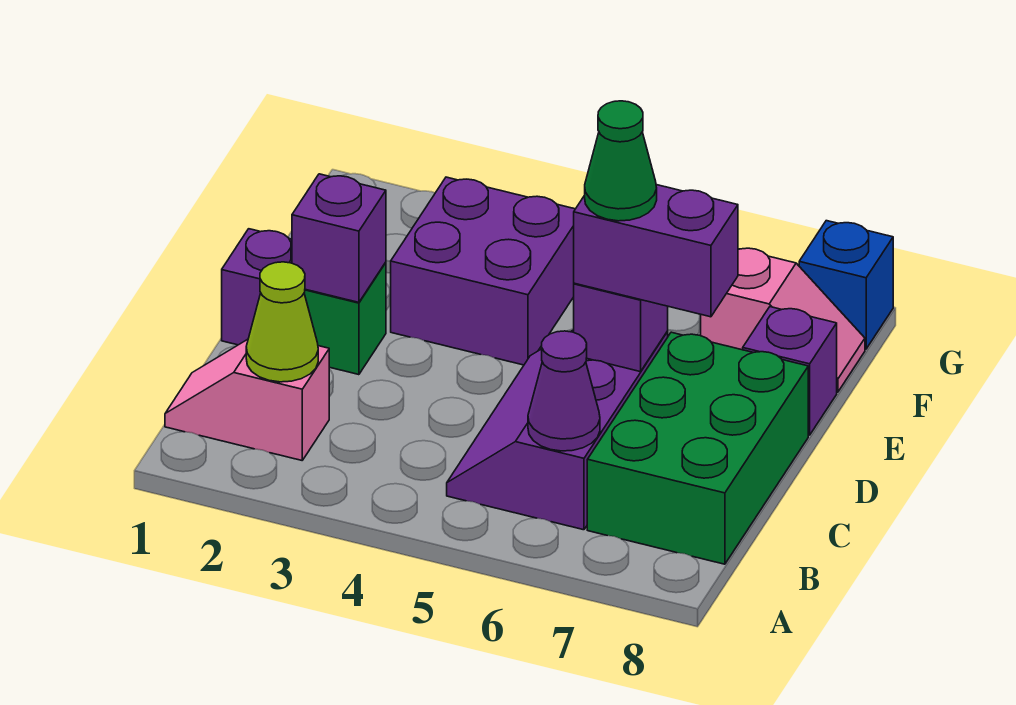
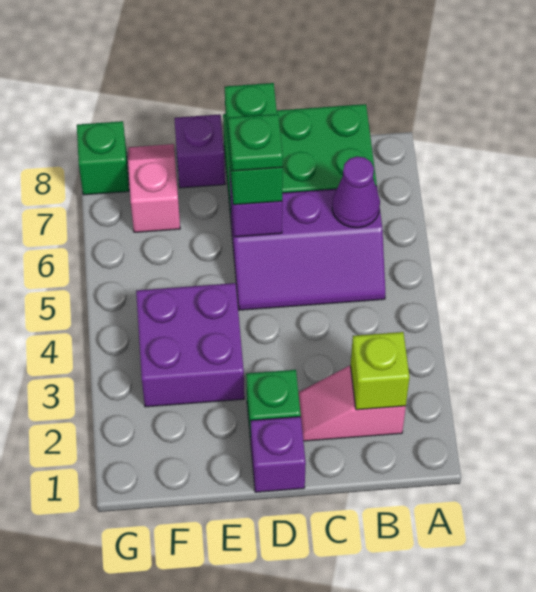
pink 1x2 slope [165,339,329,460] -> pink 1x2 slope turned to [298,366,406,441]
lime 1x1 cone [246,262,318,382] -> lime 1x1 brick [351,332,409,410]
purple 1x1 brick [292,174,386,302] -> none
purple 1x2 brick [574,185,738,317] -> green 1x2 brick [225,83,283,205]
green 1x1 cone [585,101,657,221] -> green 1x1 plate [228,114,283,171]
blue 1x1 brick [799,221,893,349] -> green 1x1 brick [77,121,129,195]

